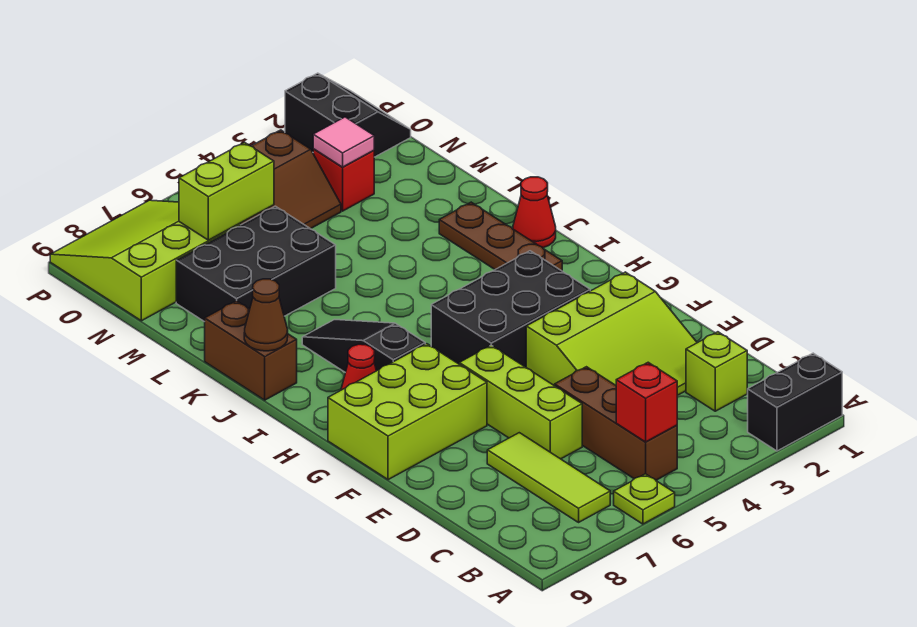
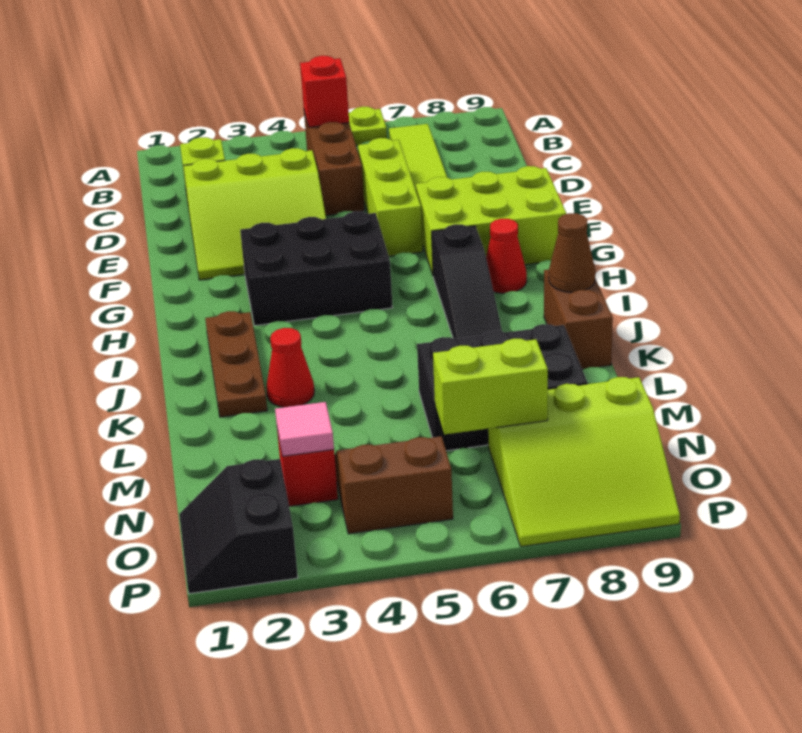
black 1x2 brick [748,353,842,451] -> none
lime 3x3 slope [526,272,697,395] -> lime 3x3 slope turned to [183,148,326,280]
red 1x1 cone [513,177,556,248] -> red 1x1 cone moved to [266,328,314,407]

